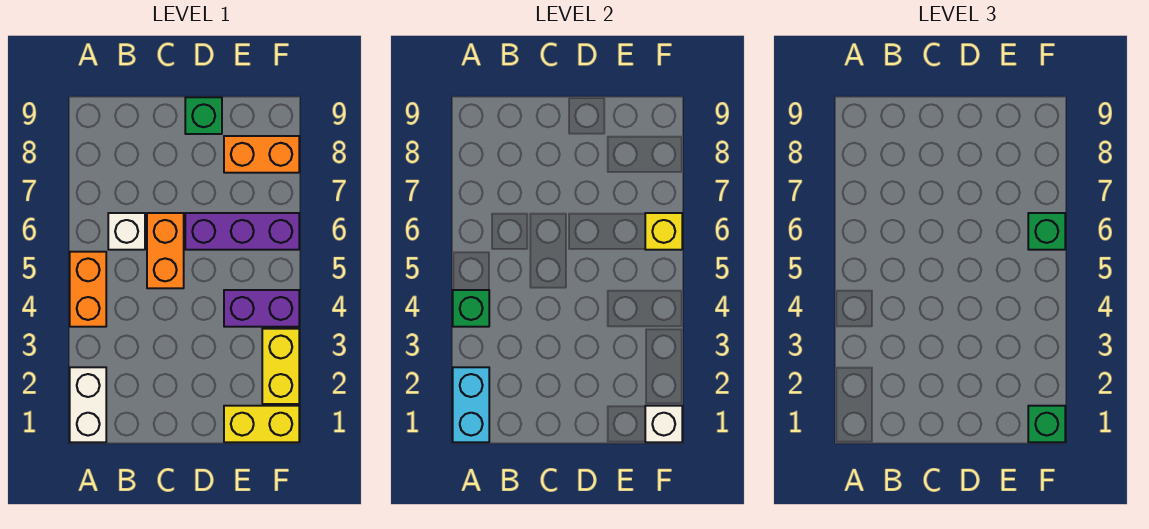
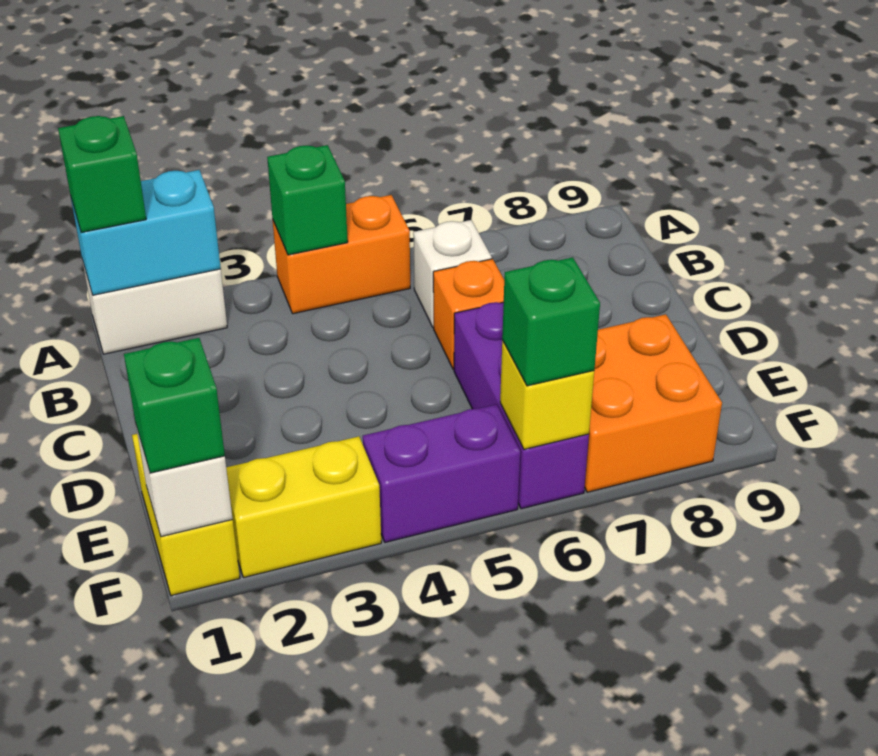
orange 1x2 brick [147,213,184,288] -> orange 1x1 brick [433,259,504,369]
green 1x1 brick [185,97,222,134] -> green 1x1 brick moved to [58,116,146,233]
purple 1x2 brick [224,290,299,327] -> purple 1x2 brick turned to [363,404,520,542]
orange 1x2 brick [224,136,299,173] -> orange 2x2 brick [584,314,722,492]

